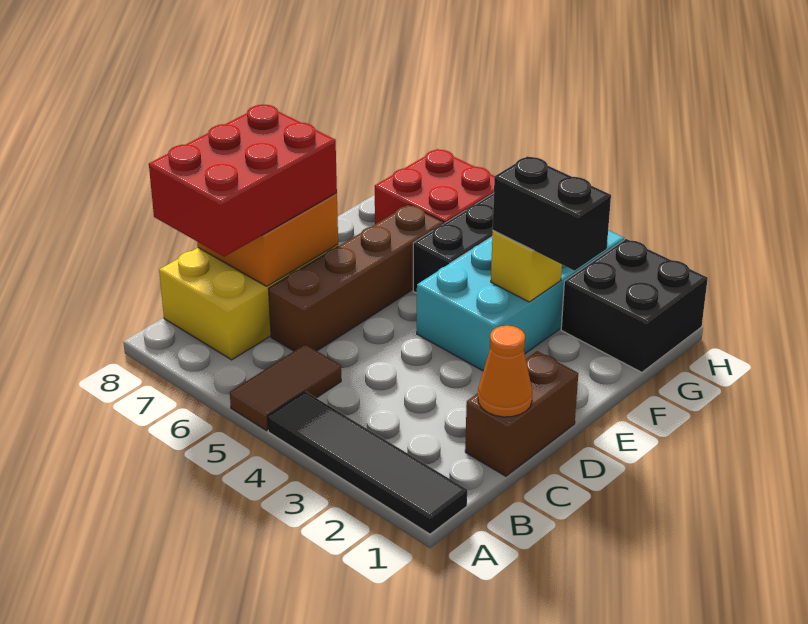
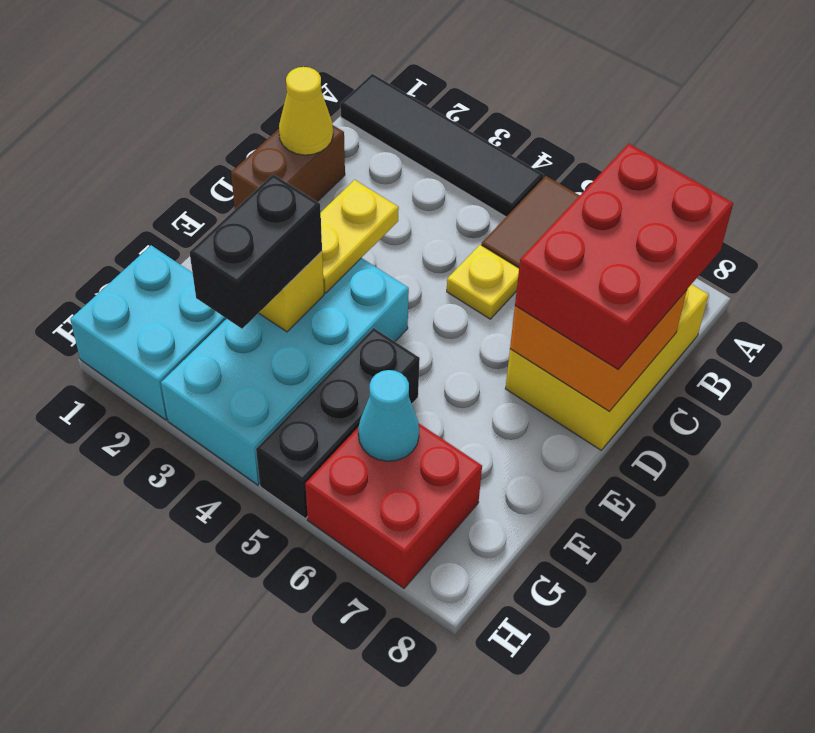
orange 1x1 cone [478,326,532,417] -> yellow 1x1 cone [279,67,333,155]
none -> yellow 1x1 plate [447,245,519,319]
brown 1x4 brick [268,205,444,351] -> none
none -> yellow 1x2 plate [321,180,399,293]
black 1x2 brick [493,156,611,271] -> black 1x2 brick turned to [190,174,322,329]
black 2x2 brick [561,239,708,372] -> cyan 2x2 brick [70,245,226,420]
none -> cyan 1x1 cone [358,370,419,461]

